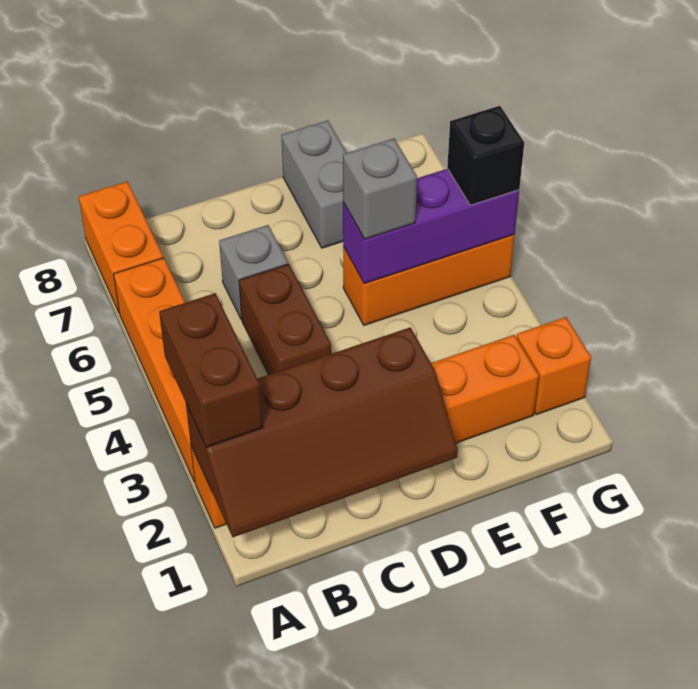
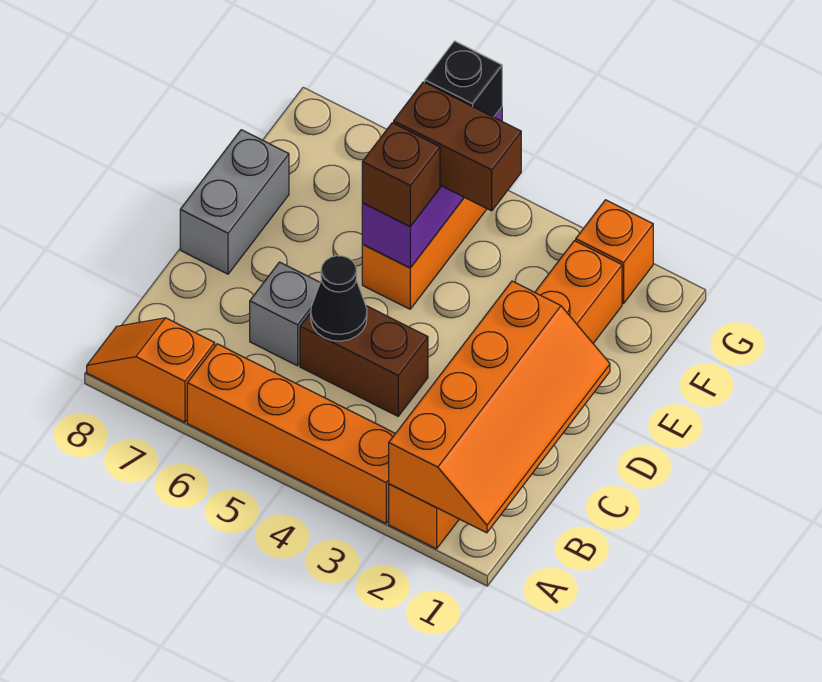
brown 2x4 slope [186,327,458,537] -> orange 2x4 slope [389,281,610,533]
brown 1x2 brick [159,293,263,447] -> brown 1x2 brick moved to [394,82,521,211]
orange 1x2 brick [79,181,163,312] -> orange 1x2 slope [87,318,215,422]
none -> black 1x1 cone [311,256,367,341]
grey 1x1 brick [343,139,417,239] -> brown 1x1 brick [362,123,440,226]
grey 1x2 brick [281,121,347,248] -> grey 1x2 brick turned to [180,130,289,274]

